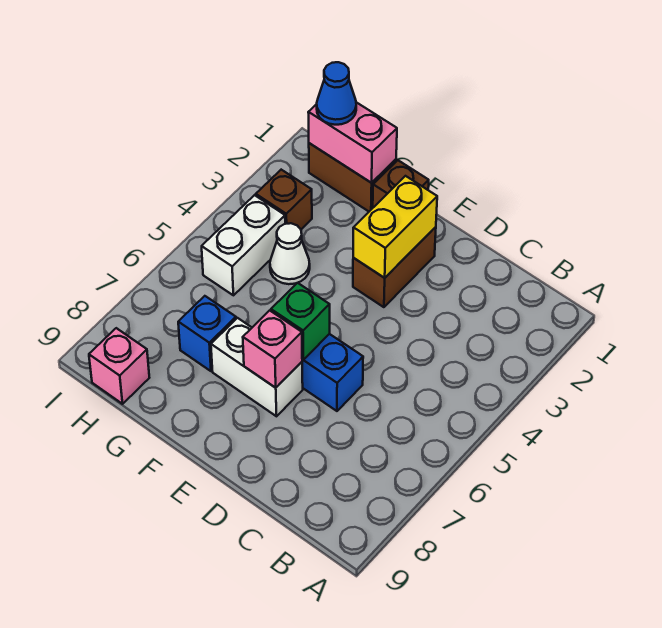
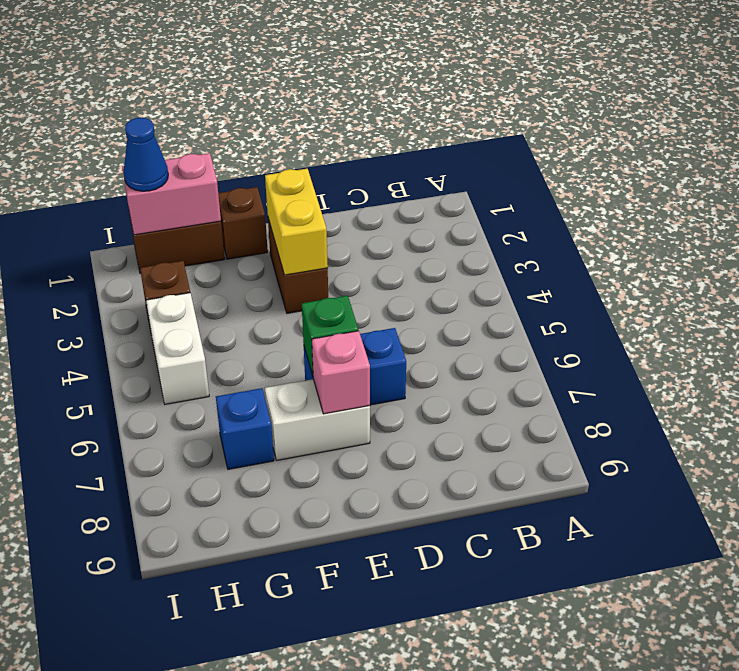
white 1x1 cone [270,223,310,284] -> none
pink 1x1 brick [89,328,149,404] -> none

